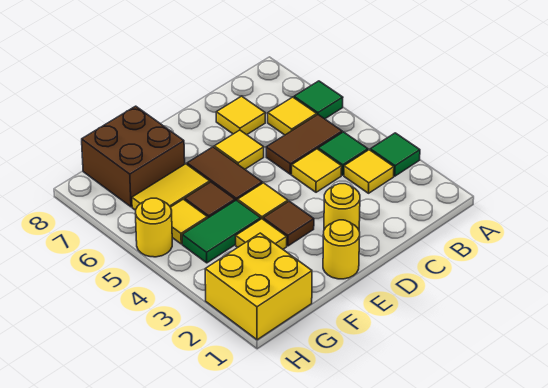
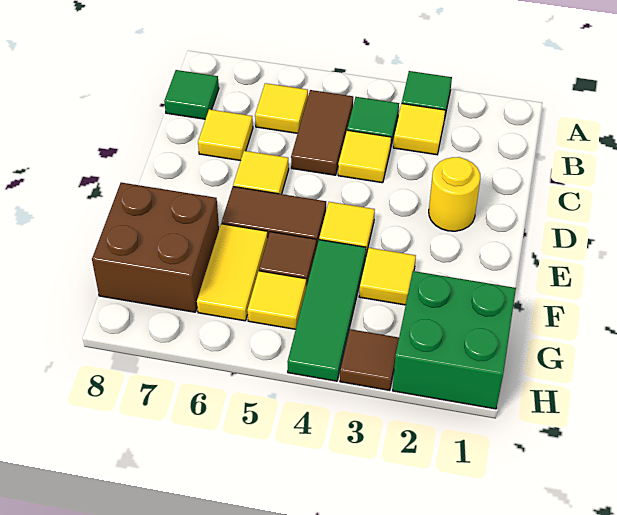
green 1x1 tile [294,81,343,119] -> green 1x1 tile moved to [164,70,219,119]
yellow 1x1 round brick [323,220,360,279] -> none
brown 1x1 tile [263,201,314,246] -> brown 1x1 tile moved to [340,329,399,390]
green 1x2 tile [182,200,261,263] -> green 1x3 tile [287,240,366,381]
yellow 2x2 brick [205,233,312,340] -> green 2x2 brick [392,271,516,409]
yellow 1x1 round brick [135,198,172,257] -> none

